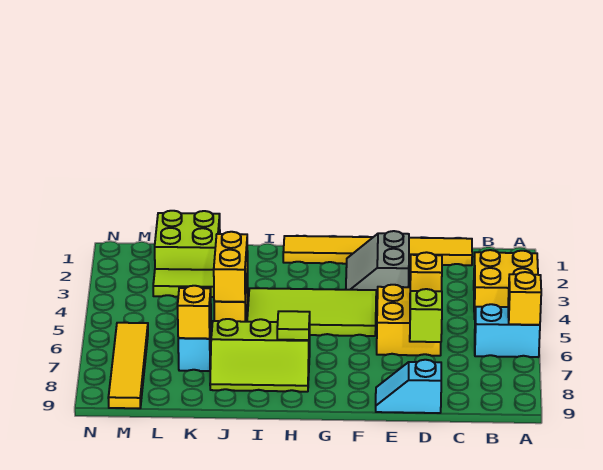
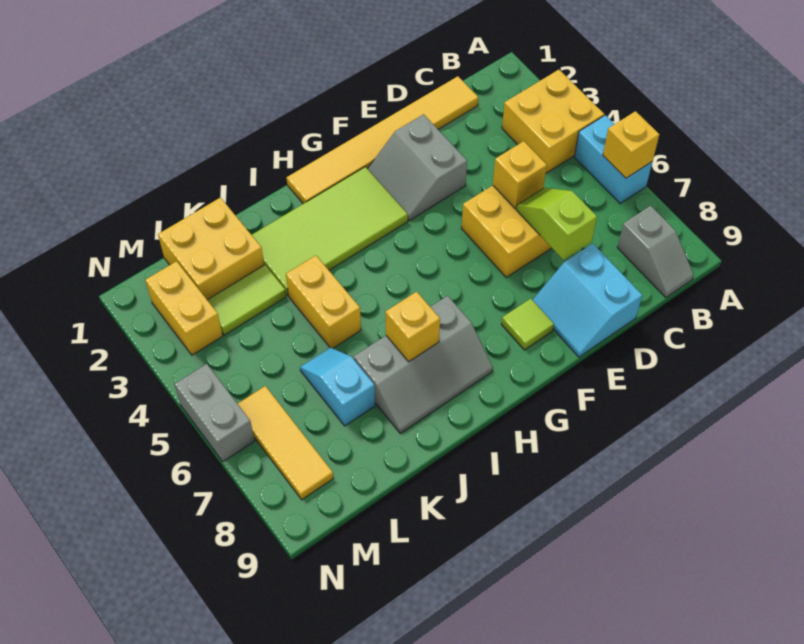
cyan 1x2 brick [475,304,540,357] -> cyan 1x2 brick turned to [574,115,653,203]
none -> grey 1x2 slope [617,206,694,298]
cyan 1x2 slope [376,360,441,413] -> cyan 2x2 slope [533,244,642,357]
lime 2x4 tile [247,288,376,336] -> lime 2x4 tile moved to [252,167,408,296]
lime 2x3 slope [210,319,310,392] -> grey 2x3 slope [354,296,493,433]
lime 1x1 tile [277,311,310,340] -> lime 1x1 tile moved to [501,299,554,350]
yellow 1x2 brick [214,232,248,302] -> yellow 1x2 brick moved to [145,261,223,355]
lime 2x2 brick [155,211,220,270] -> yellow 2x2 brick [158,198,264,300]
yellow 1x1 brick [178,286,211,339] -> yellow 1x1 brick moved to [385,292,440,362]
yellow 1x4 tile [108,323,148,408] -> yellow 1x3 tile [238,386,333,500]
none -> grey 1x2 brick [175,364,255,462]

